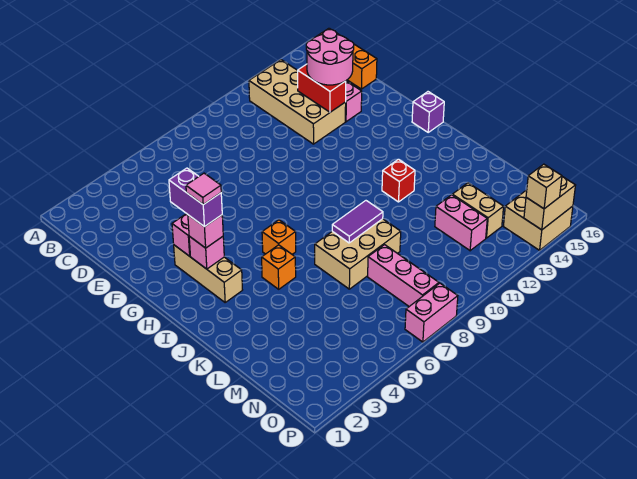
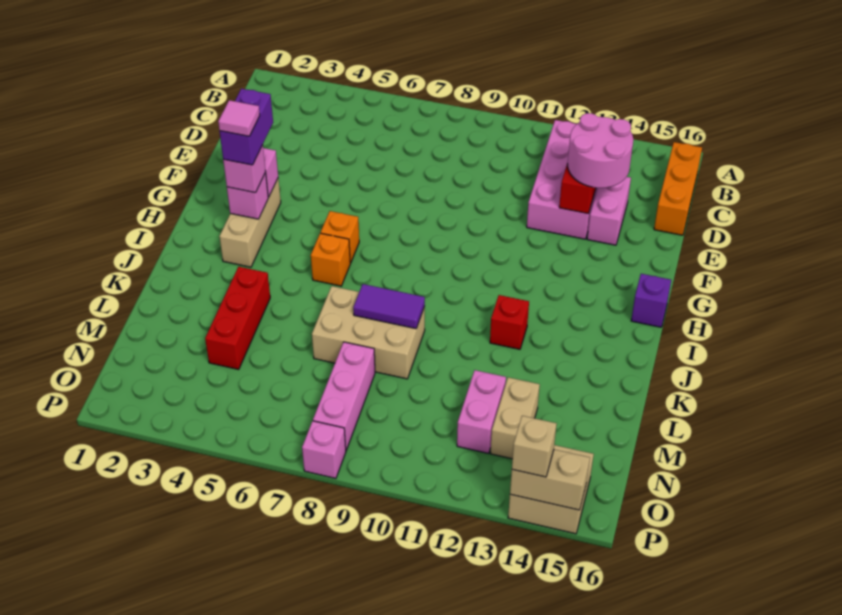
tan 2x4 brick [249,60,346,144] -> pink 2x4 brick [527,120,597,239]
orange 1x1 brick [262,245,296,289] -> orange 1x1 brick moved to [320,211,359,263]
none -> red 1x3 brick [205,267,270,369]
pink 1x2 brick [405,283,458,342] -> pink 1x1 brick [302,421,346,478]

